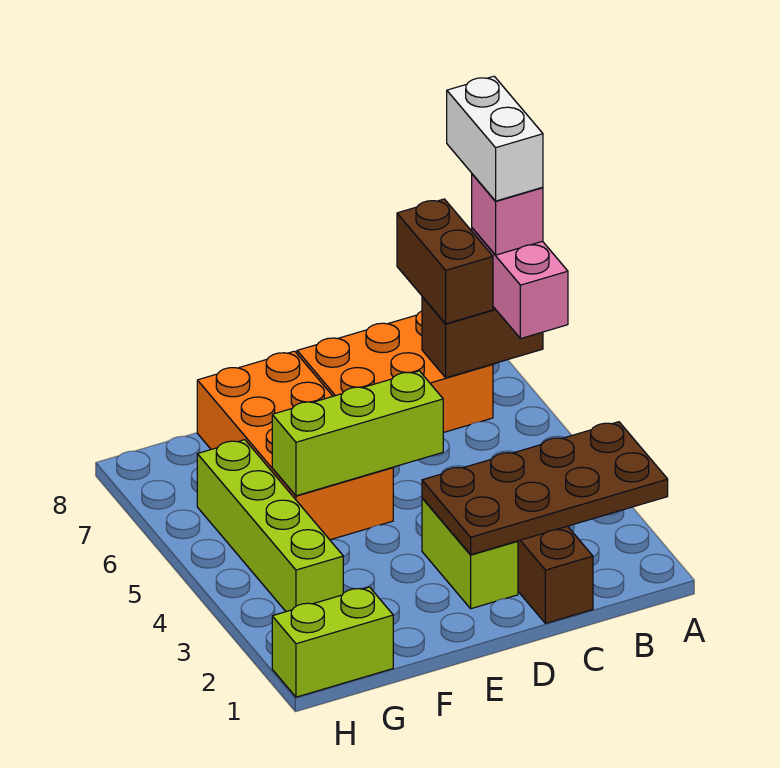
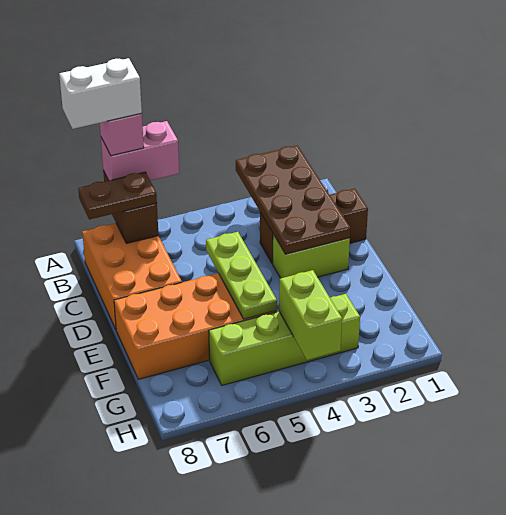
brown 1x2 brick [397,199,493,324] -> brown 1x2 plate [78,172,157,220]
lime 1x3 brick [272,371,443,496] -> lime 1x3 plate [206,232,277,319]
lime 1x2 brick [272,587,393,697] -> lime 1x2 brick moved to [279,270,342,360]

